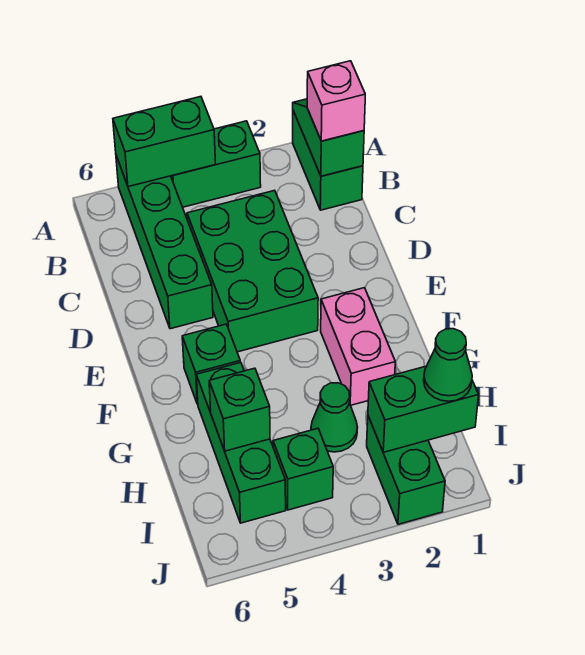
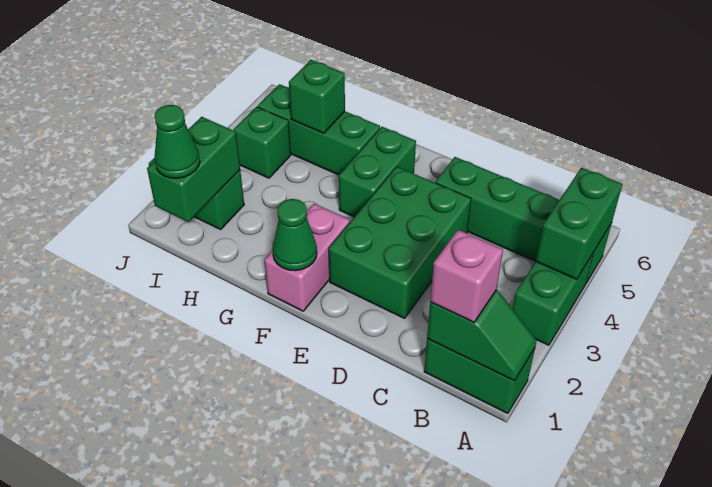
green 2x3 brick [187,190,318,352] -> green 2x3 brick turned to [329,167,471,318]
pink 1x2 brick [321,288,395,405] -> pink 1x2 brick turned to [264,204,350,311]
green 1x1 brick [182,324,240,404] -> green 1x2 brick [339,127,416,217]
green 1x1 cone [311,383,358,452] -> green 1x1 cone moved to [273,199,317,271]

